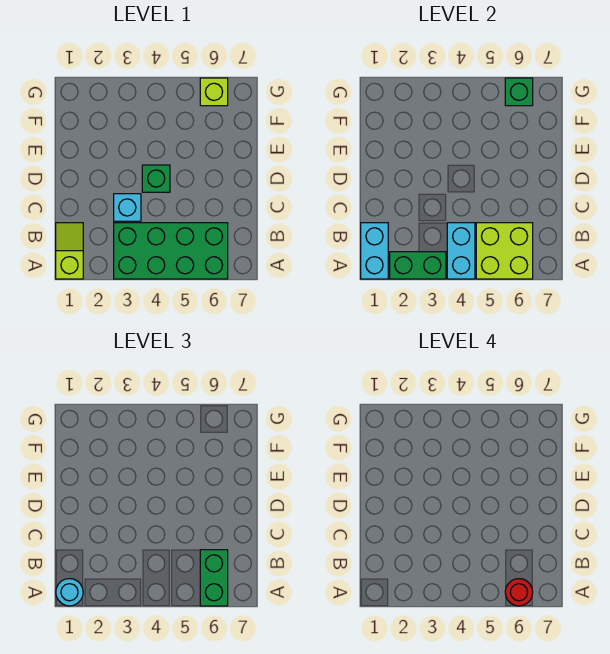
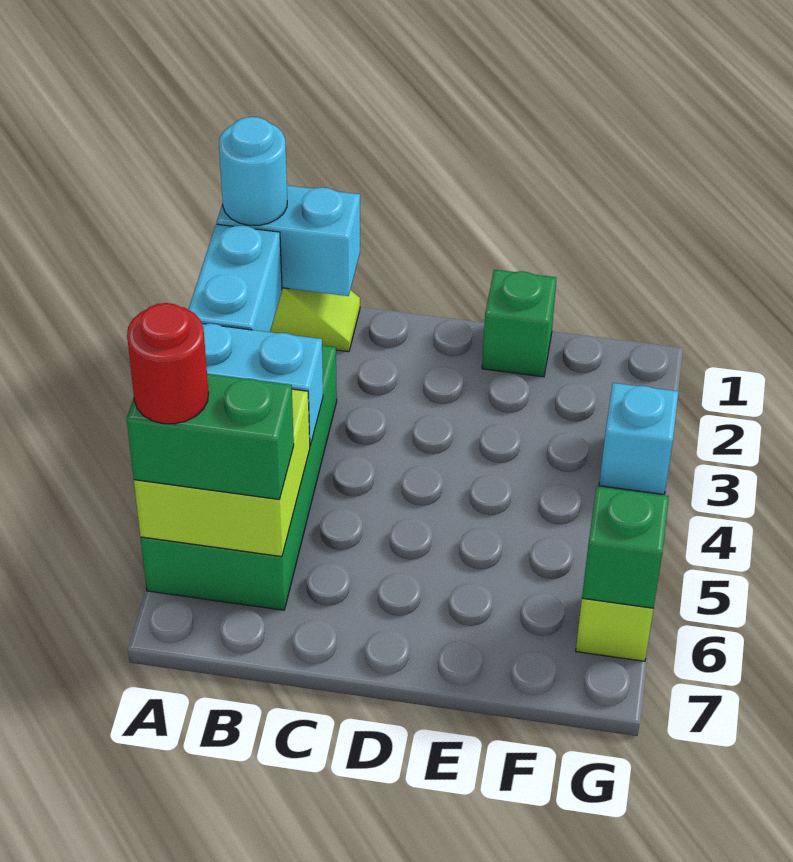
green 1x2 brick [390,252,446,279] -> cyan 1x2 brick [188,224,282,332]
cyan 1x1 brick [114,194,141,221] -> cyan 1x1 brick moved to [599,383,678,494]
green 1x1 brick [142,165,170,192] -> green 1x1 brick moved to [482,270,557,377]

